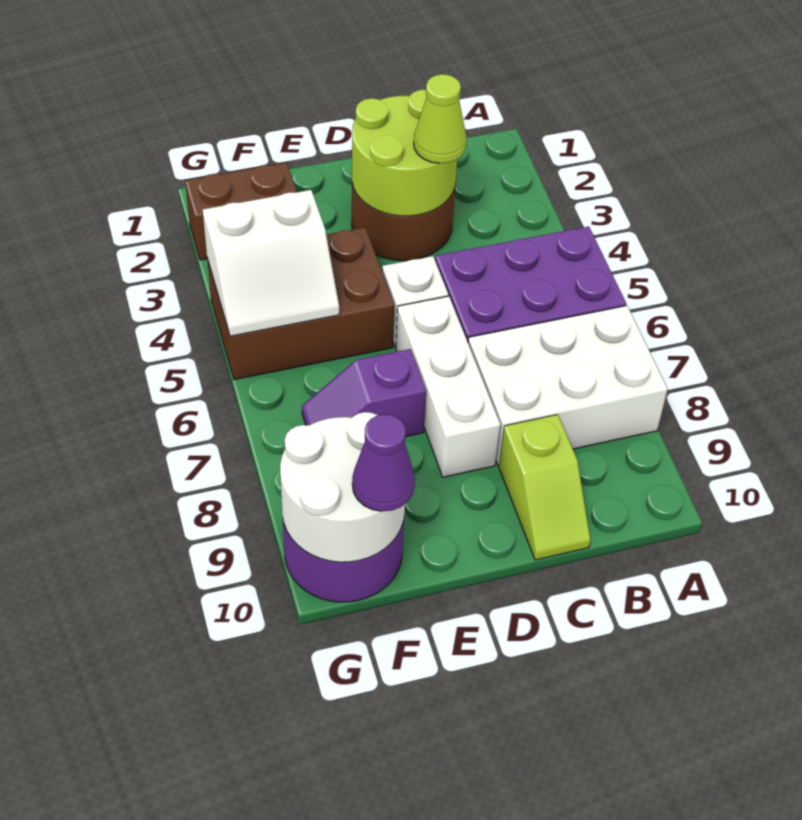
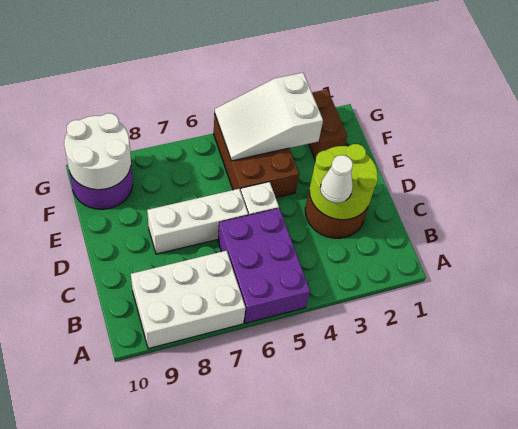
white 2x3 brick [468,306,668,465] -> white 2x3 brick turned to [131,251,245,349]
lime 1x1 cone [414,74,467,163] -> white 1x1 cone [320,155,353,203]
lime 1x2 slope [499,415,591,560] -> none
purple 1x2 slope [302,349,426,436] -> none
white 2x2 slope [203,190,339,336] -> white 2x3 slope [215,73,323,161]
purple 1x1 cone [352,414,415,511] -> none

